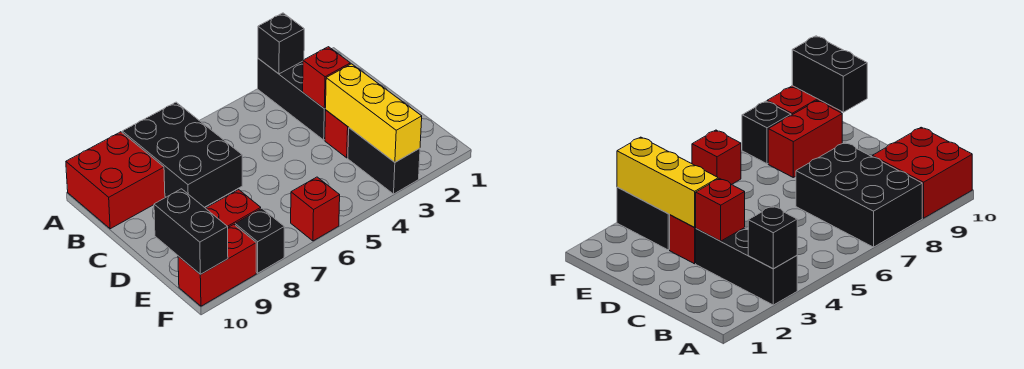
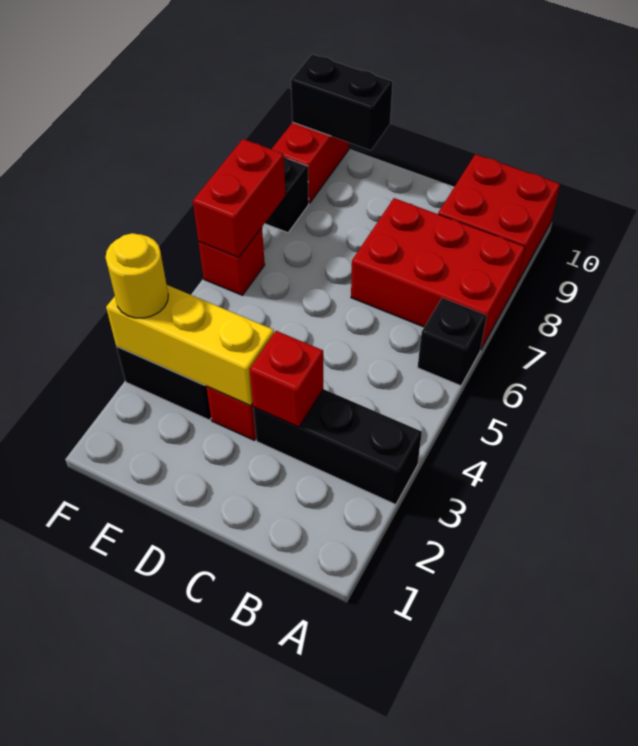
black 1x1 brick [258,13,304,74] -> black 1x1 brick moved to [417,298,487,386]
black 2x3 brick [122,102,242,207] -> red 2x3 brick [351,198,525,350]
red 1x2 brick [206,190,261,227] -> red 1x2 brick moved to [193,139,285,257]
none -> yellow 1x1 round brick [105,233,168,318]

